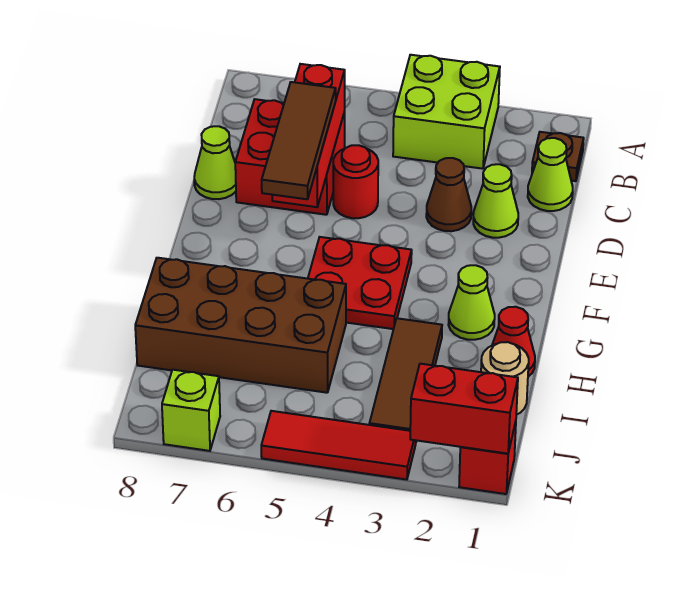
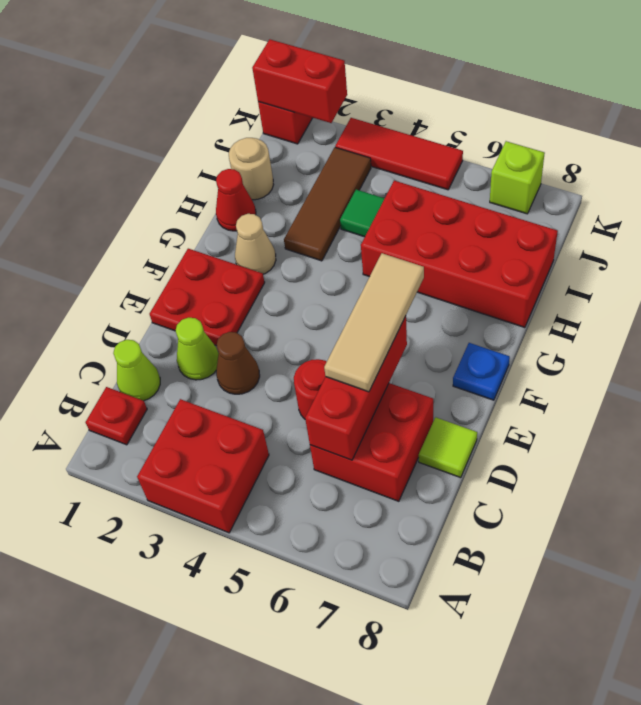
lime 2x2 brick [393,55,500,169] -> red 2x2 brick [137,399,269,533]
brown 1x1 plate [532,132,584,181] -> red 1x1 plate [86,387,147,445]
brown 1x3 tile [262,82,336,199] -> tan 1x3 tile [324,253,424,392]
lime 1x1 cone [194,126,236,199] -> lime 1x1 tile [419,417,477,478]
red 2x2 plate [308,237,412,329] -> red 2x2 plate moved to [150,249,265,346]
none -> blue 1x1 plate [453,343,510,400]
lime 1x1 cone [448,265,495,340] -> tan 1x1 cone [235,214,276,274]
brown 2x4 brick [135,258,346,393] -> red 2x4 brick [361,180,558,328]
none -> green 1x1 tile [340,190,385,237]

